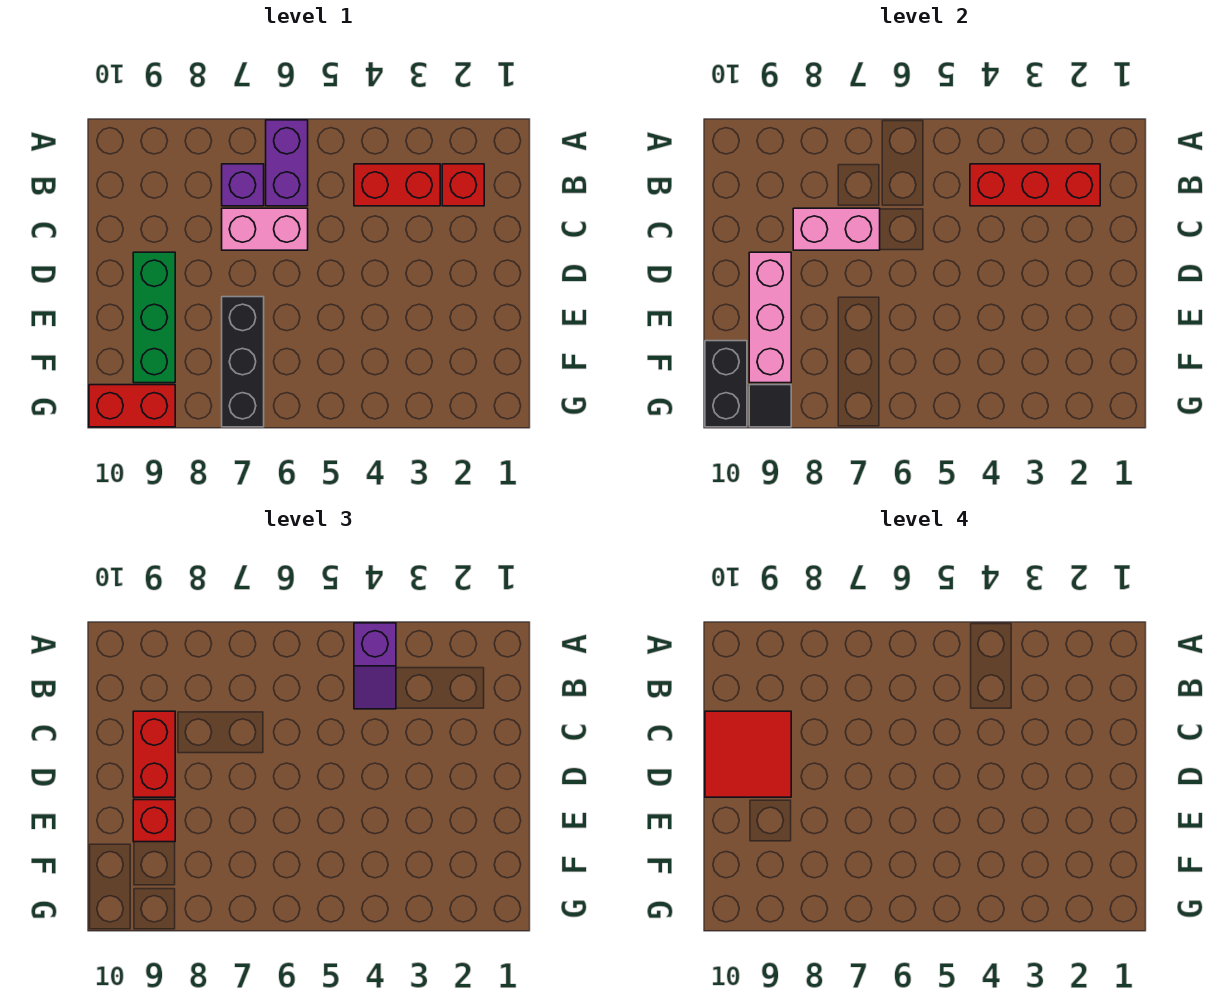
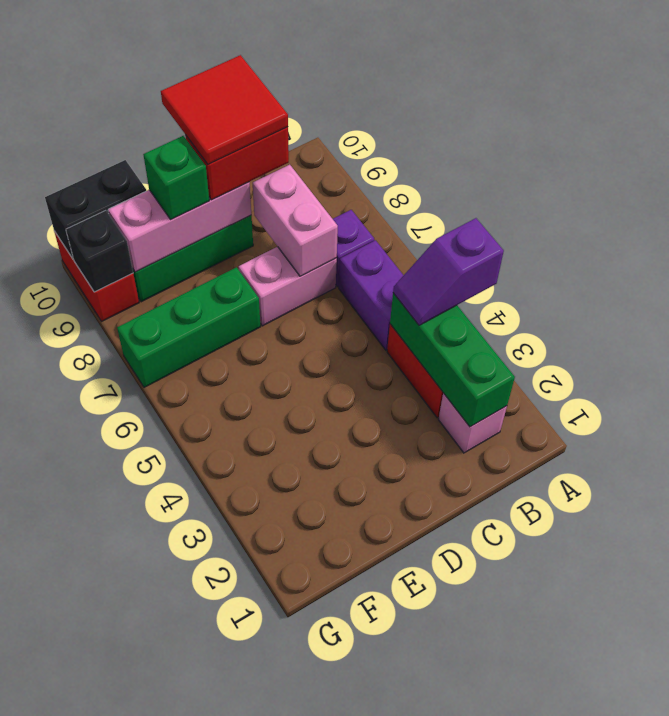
purple 1x2 brick [266,120,308,206] -> purple 1x2 brick turned to [339,240,404,350]
red 1x1 brick [442,164,484,206] -> pink 1x1 brick [438,393,507,453]
red 1x3 brick [970,164,1100,206] -> green 1x3 brick [390,293,515,427]
pink 1x2 brick [222,208,308,250] -> pink 1x2 brick turned to [239,247,337,326]
black 1x3 brick [222,297,264,427] -> green 1x3 brick [117,267,260,387]
red 1x1 brick [133,800,175,842] -> green 1x1 brick [143,136,209,220]
black 1x1 tile [749,385,791,427] -> black 1x1 brick [66,210,133,292]

